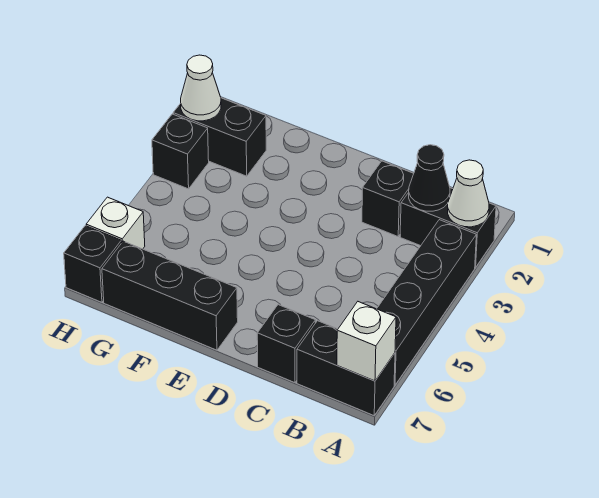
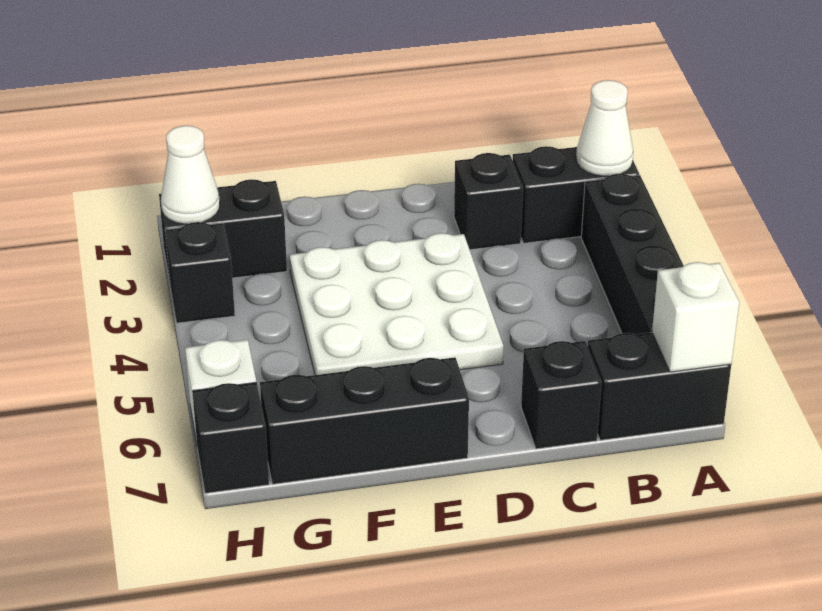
black 1x1 cone [409,145,450,211] -> none
none -> white 3x3 plate [289,233,504,375]

